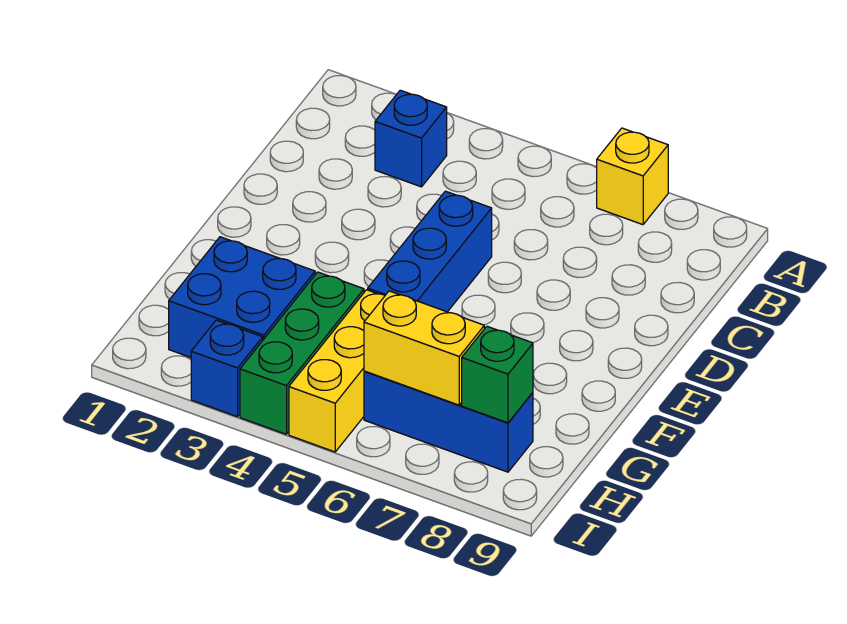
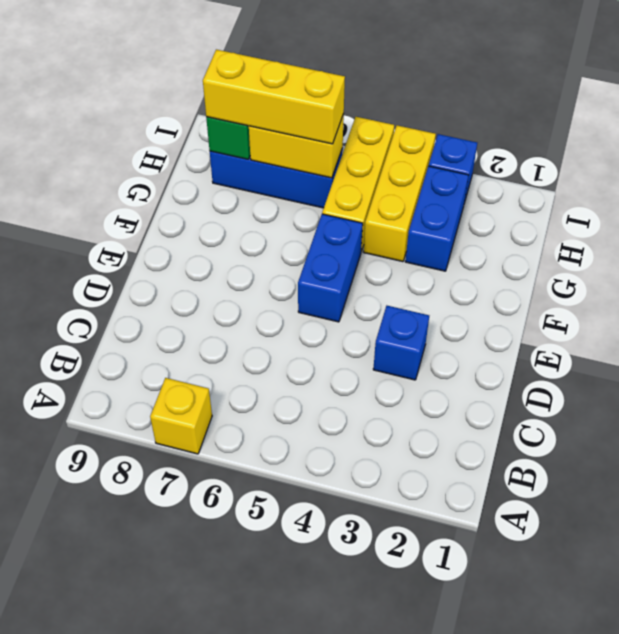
blue 1x1 brick [375,90,447,187] -> blue 1x1 brick moved to [373,306,429,380]
blue 1x3 brick [368,191,492,312] -> blue 1x2 brick [298,214,363,322]
blue 2x2 brick [169,237,315,357] -> blue 1x2 brick [405,166,469,271]
green 1x3 brick [240,272,364,434] -> yellow 1x3 brick [364,125,436,262]
none -> yellow 1x3 brick [203,50,345,144]

